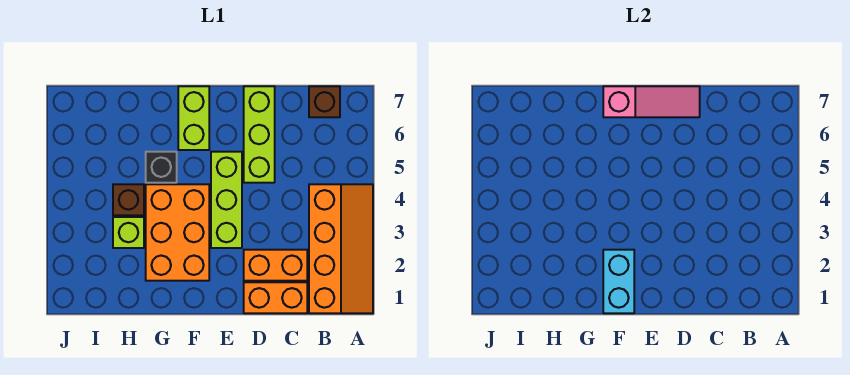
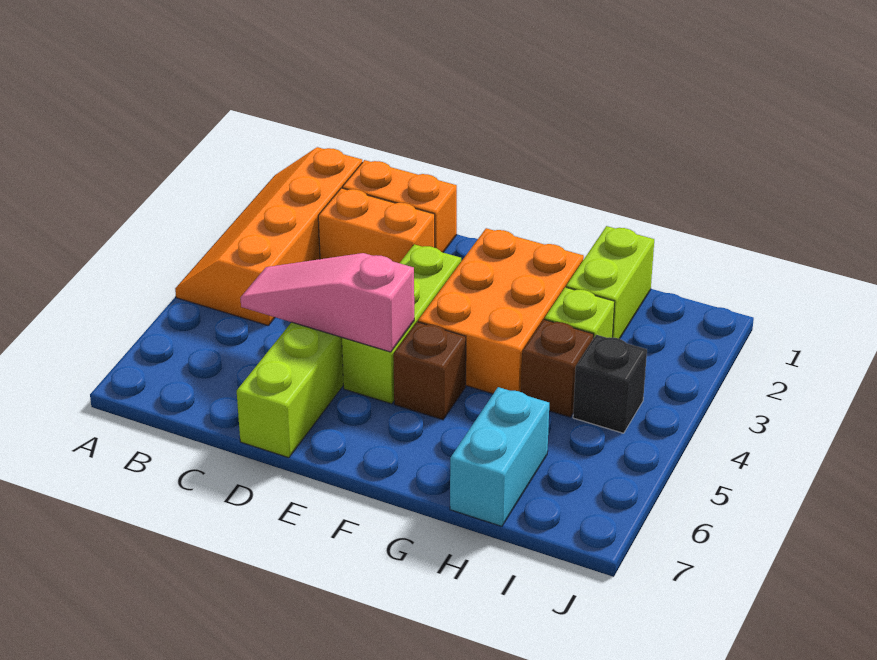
brown 1x1 brick [309,86,340,117] -> brown 1x1 brick moved to [393,322,466,420]
pink 1x3 slope [603,86,700,117] -> pink 1x3 slope moved to [240,253,414,352]
cyan 1x2 brick [603,250,634,313] -> cyan 1x2 brick moved to [450,387,549,526]
lime 1x2 brick [178,86,209,150] -> lime 1x2 brick moved to [566,226,654,339]
black 1x1 brick [146,152,177,183] -> black 1x1 brick moved to [573,335,647,433]

